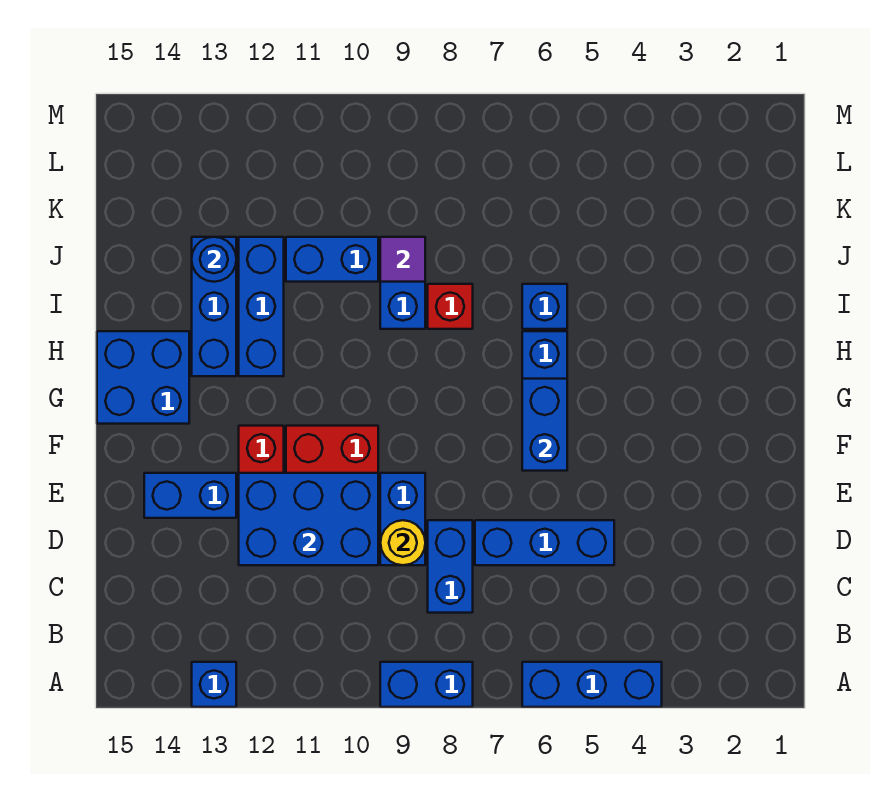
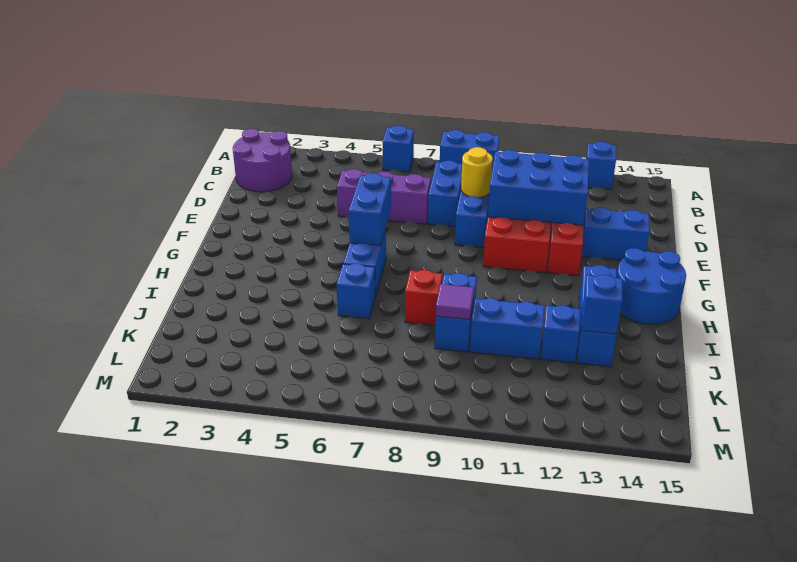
blue 1x3 brick [522,662,662,707] -> blue 1x1 brick [383,125,414,172]
none -> purple 2x2 round brick [233,129,292,192]
blue 1x3 brick [475,520,614,565] -> purple 1x3 brick [337,169,431,224]
blue 2x2 brick [97,331,189,424] -> blue 2x2 round brick [617,248,686,324]
blue 1x3 brick [239,237,284,376] -> blue 1x1 brick [541,305,580,363]
blue 1x1 round brick [192,237,236,282] -> blue 1x1 brick [581,275,622,334]

